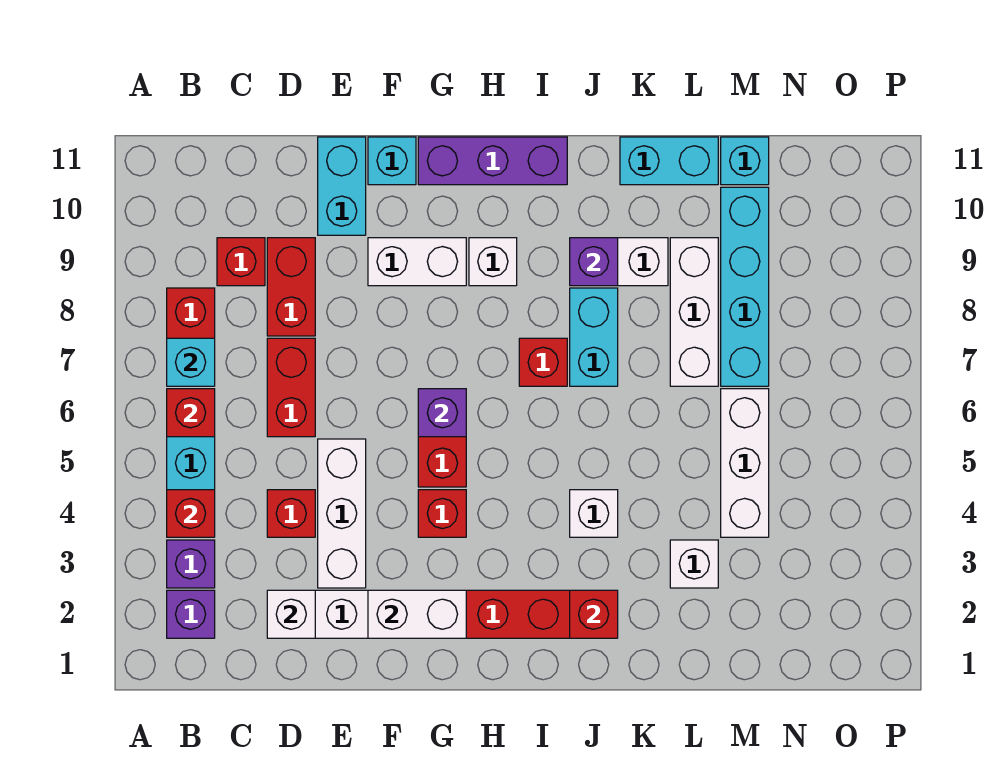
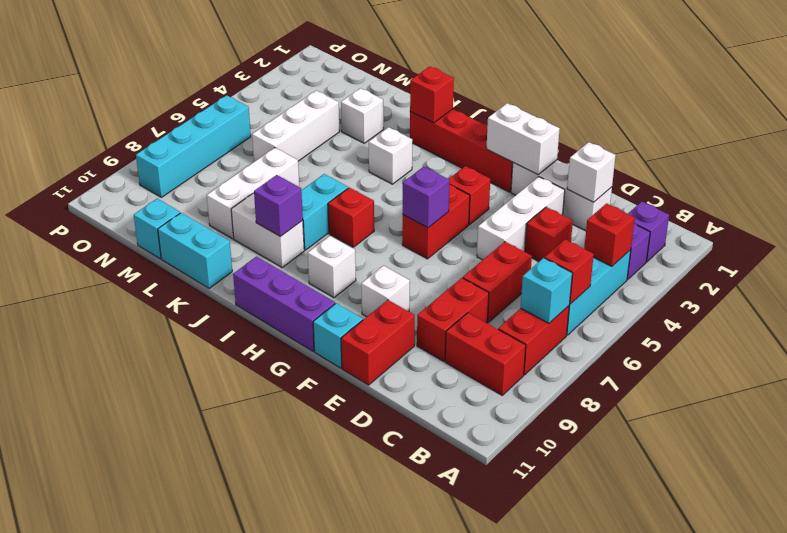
red 1x1 brick [217,238,265,286] -> red 1x2 brick [445,313,526,395]
cyan 1x2 brick [318,137,366,235] -> red 1x2 brick [341,300,415,385]
white 1x2 brick [368,238,466,286] -> white 1x1 brick [361,266,410,317]
cyan 1x4 brick [721,187,769,386] -> cyan 1x4 brick moved to [136,95,251,197]

